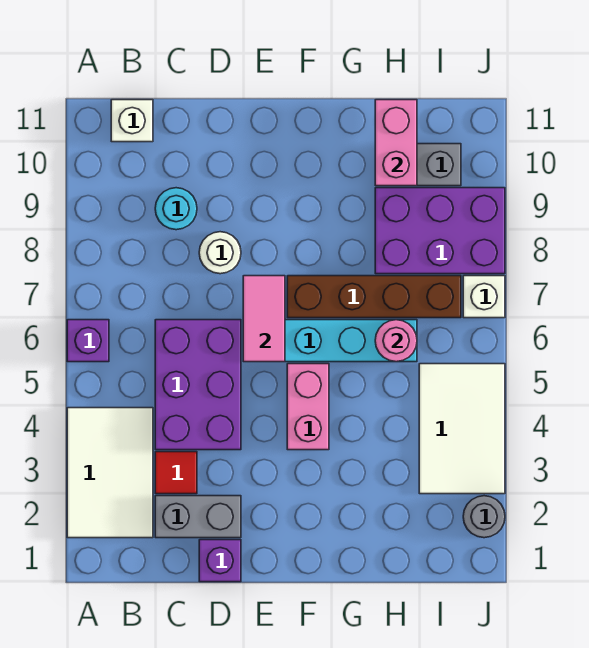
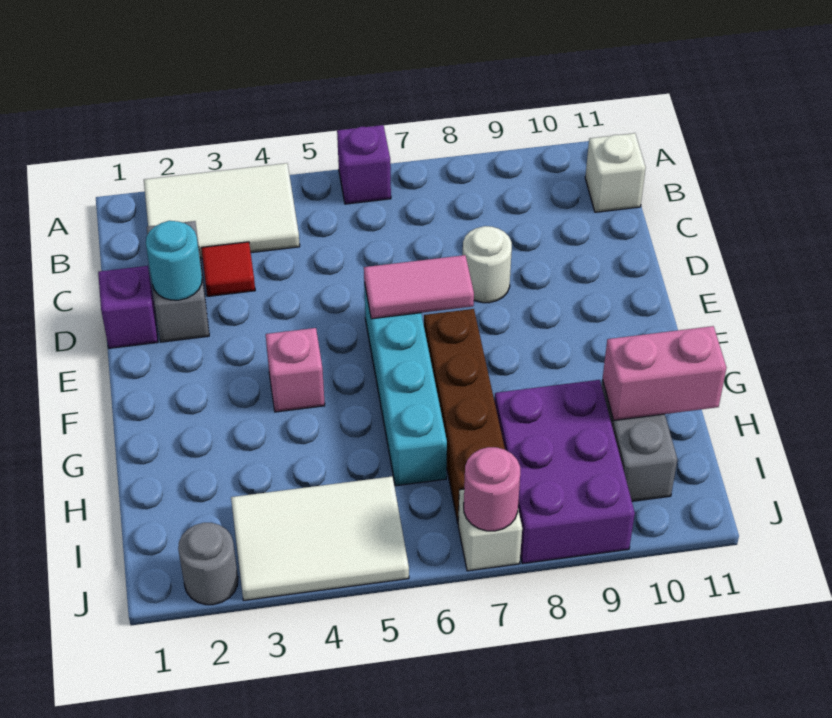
purple 2x3 brick [155,320,241,450] -> none
cyan 1x1 round brick [155,188,197,230] -> cyan 1x1 round brick moved to [146,221,202,300]
pink 1x2 brick [287,364,329,450] -> pink 1x1 brick [266,328,325,412]
pink 1x1 round brick [375,320,417,362] -> pink 1x1 round brick moved to [464,447,520,531]

